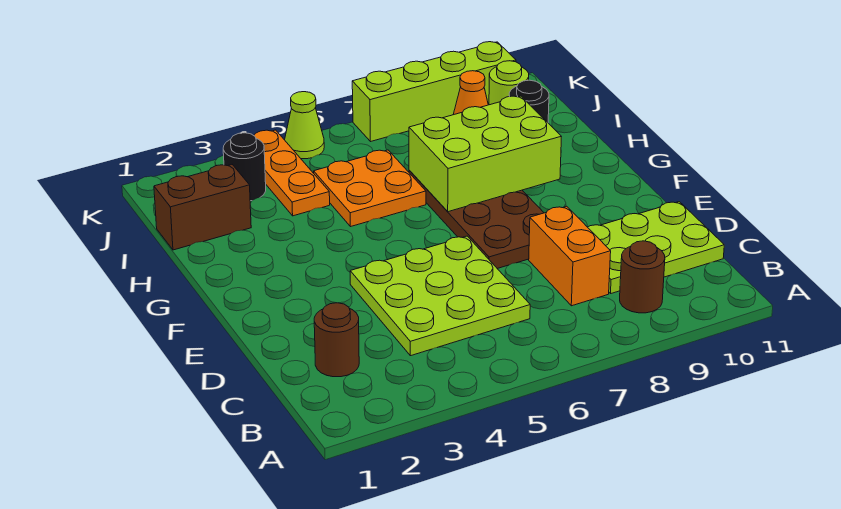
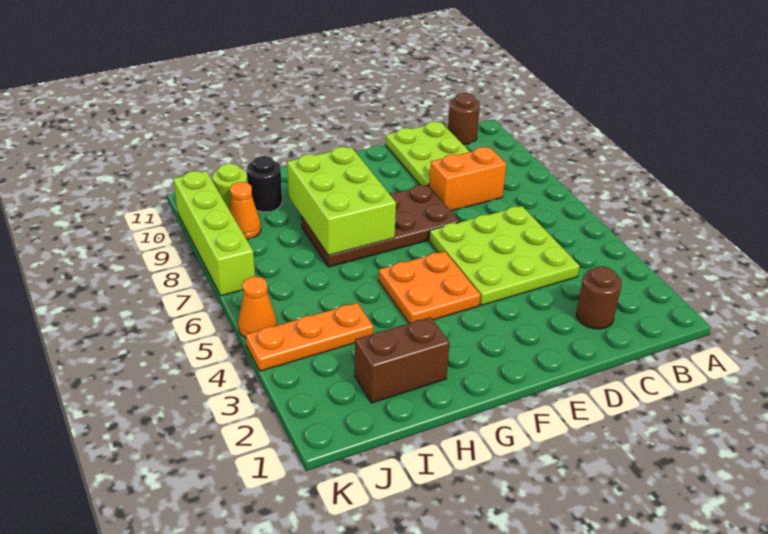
brown 1x1 round brick [620,241,665,313] -> brown 1x1 round brick moved to [448,93,480,144]
orange 2x2 plate [314,150,426,227] -> orange 2x2 plate moved to [379,251,480,323]
brown 1x2 brick [154,165,251,250] -> brown 1x2 brick turned to [355,317,450,403]
black 1x1 round brick [223,133,266,201] -> none
lime 1x1 cone [285,92,324,159] -> orange 1x1 cone [238,277,277,338]

